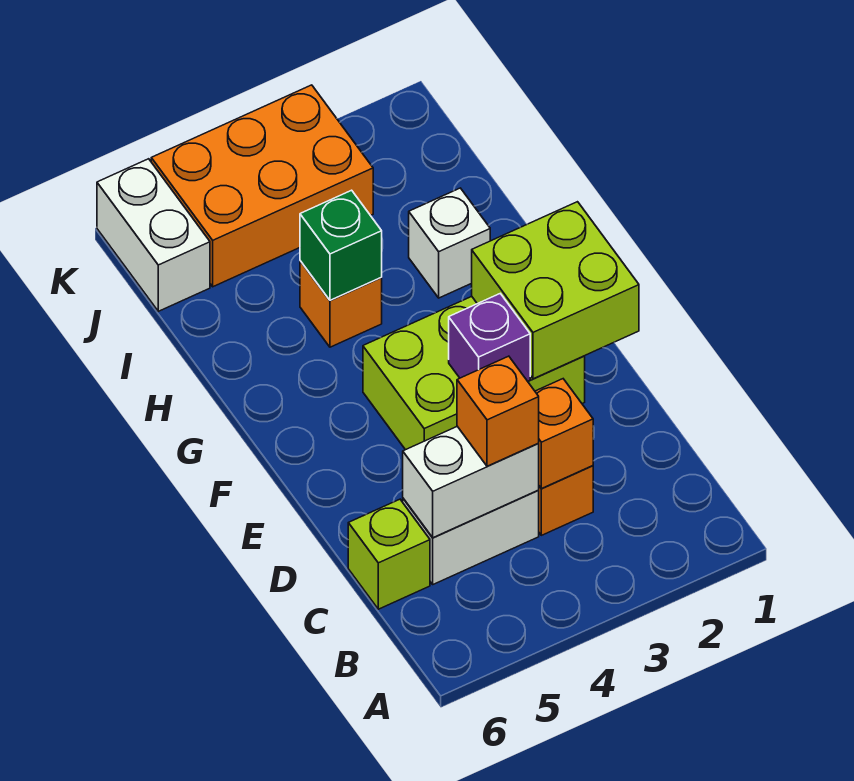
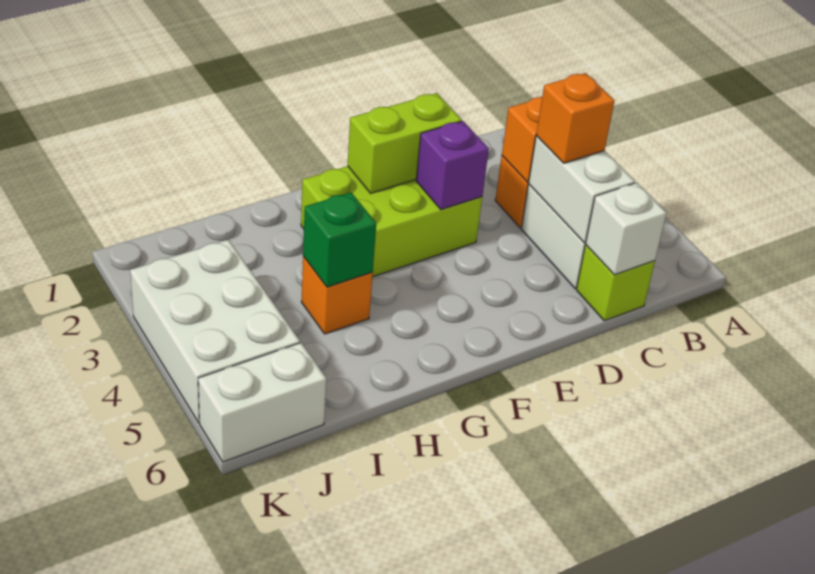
lime 2x2 brick [472,202,639,379] -> lime 1x2 brick [348,93,462,193]
lime 2x3 brick [363,296,585,450] -> lime 2x3 brick turned to [301,166,482,277]
white 1x1 brick [409,188,490,298] -> white 1x1 brick moved to [586,183,667,275]
orange 2x3 brick [151,85,373,287] -> white 2x3 brick [130,240,300,423]

